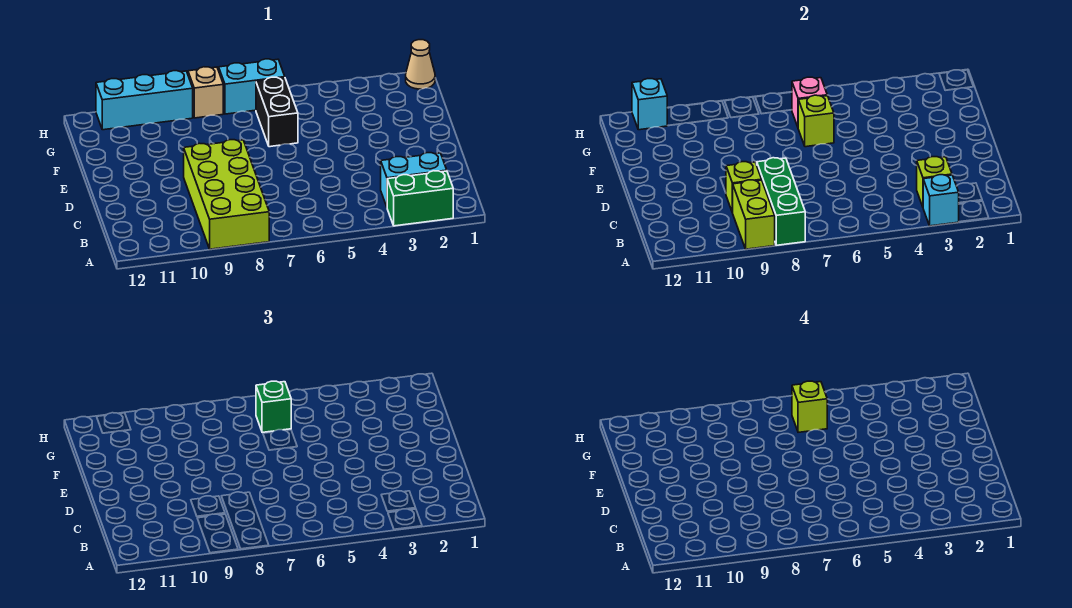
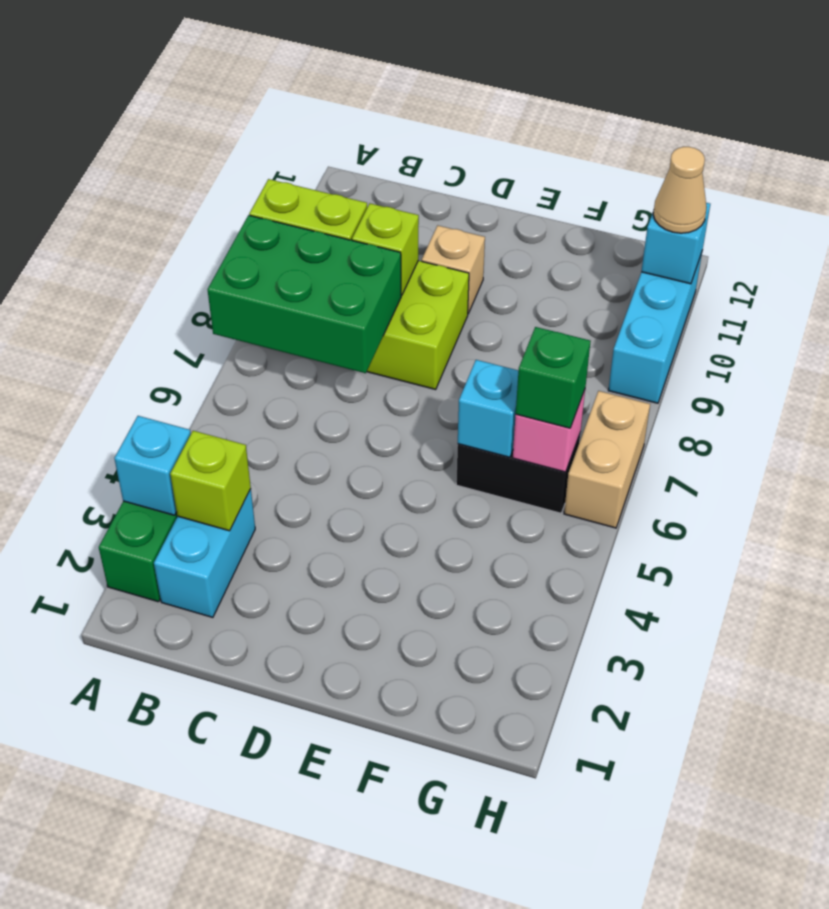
green 1x3 brick [757,158,805,245] -> green 2x3 brick [208,215,401,373]
lime 1x1 brick [798,95,834,147] -> cyan 1x1 brick [458,360,518,457]
lime 1x1 brick [792,381,827,432] -> none
tan 1x1 cone [406,40,435,89] -> tan 1x1 cone moved to [653,147,707,233]
cyan 1x2 brick [219,59,285,114] -> tan 1x2 brick [564,391,650,528]
tan 1x1 brick [188,67,223,118] -> tan 1x1 brick moved to [422,226,485,314]

